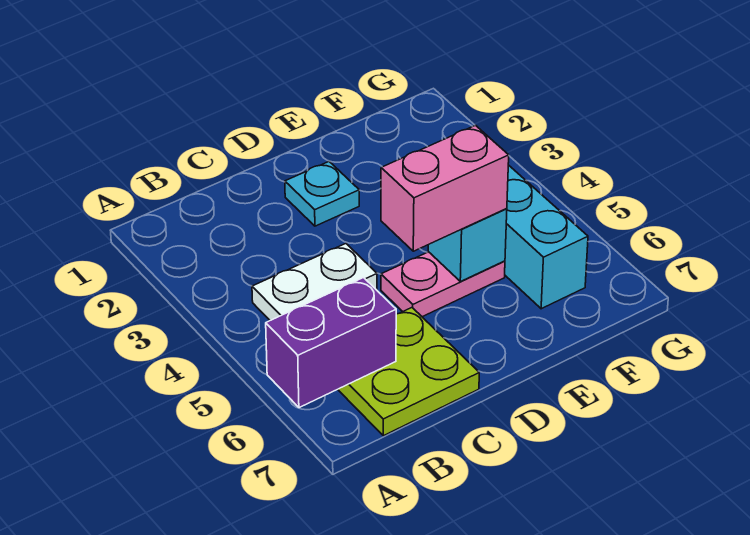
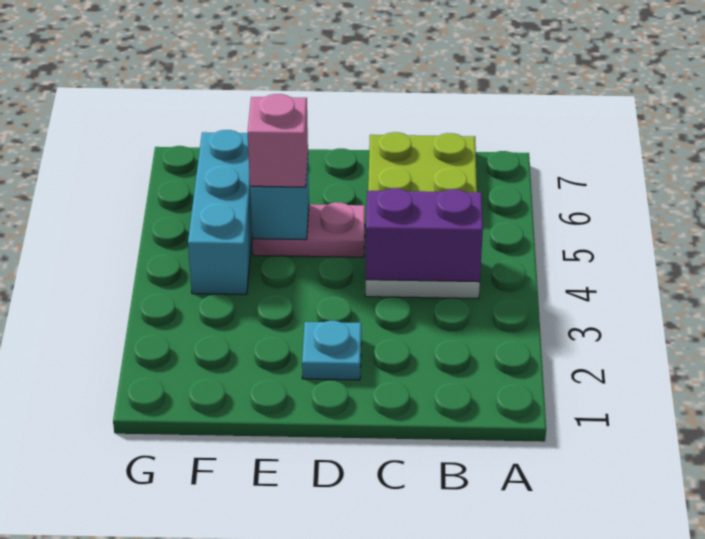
purple 1x2 brick [266,278,396,408] -> purple 1x2 brick moved to [366,188,483,282]
pink 1x2 brick [381,125,509,251] -> pink 1x1 brick [248,94,308,187]

